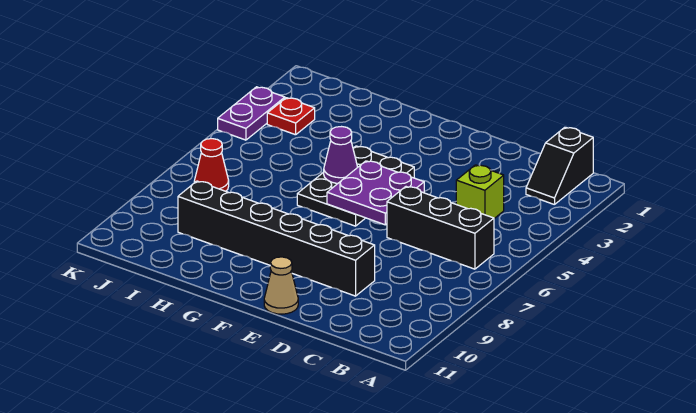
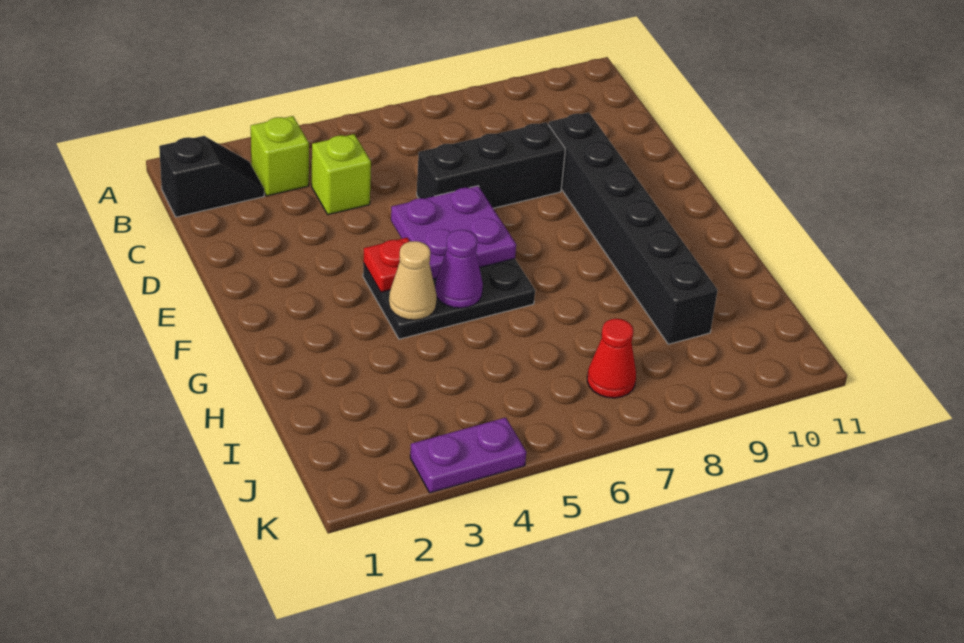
none -> lime 1x1 brick [251,116,309,196]
black 1x3 brick [387,187,494,269] -> black 1x3 brick turned to [417,122,565,208]
tan 1x1 cone [264,257,298,314] -> tan 1x1 cone moved to [389,241,437,320]
red 1x1 plate [267,98,315,135] -> red 1x1 plate moved to [363,238,410,292]

